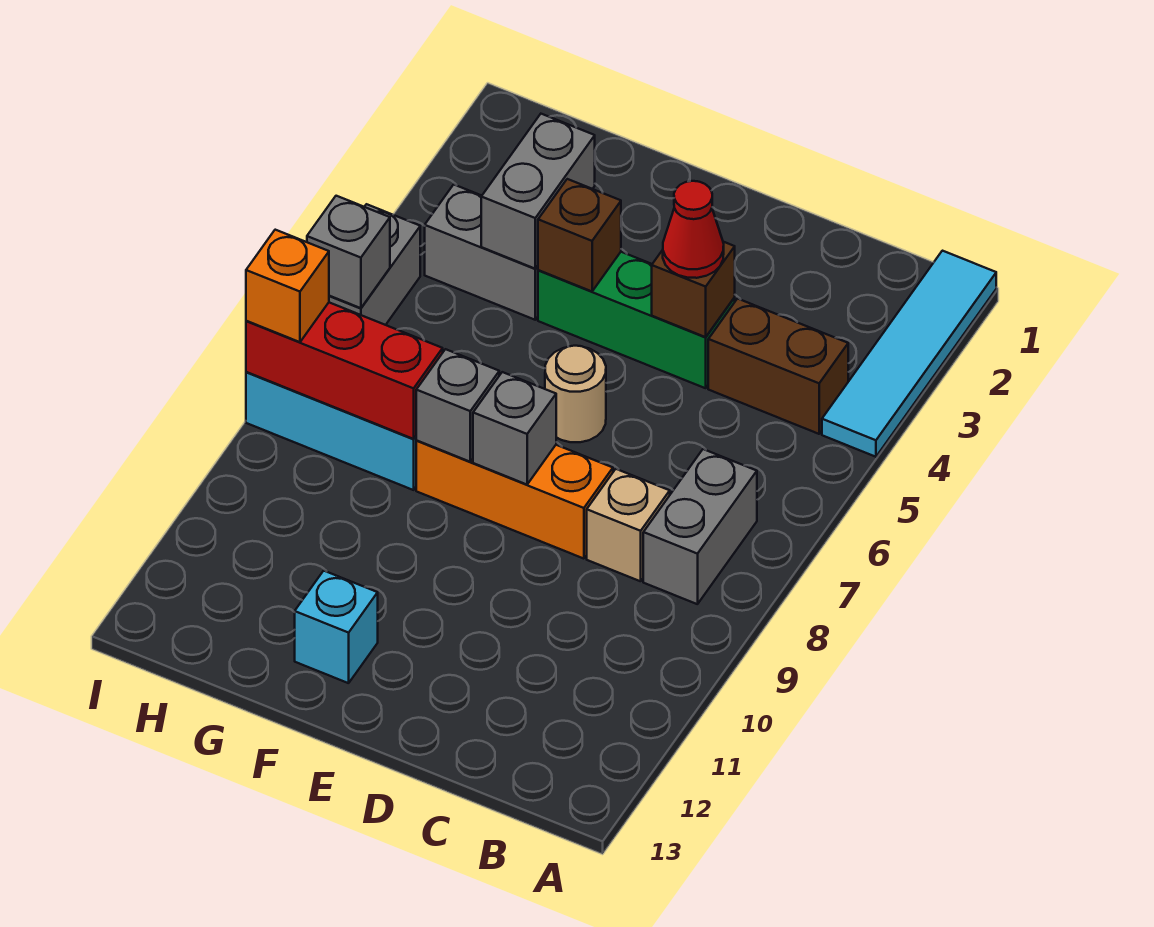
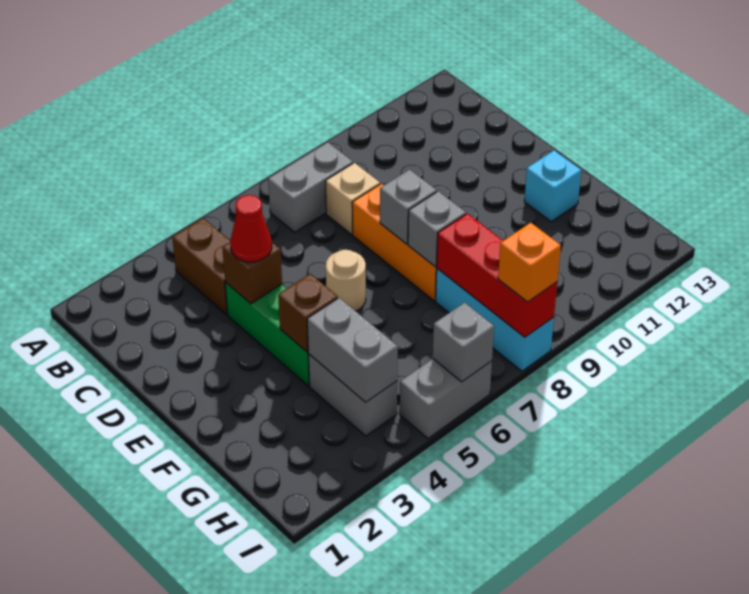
cyan 1x4 tile [822,251,996,457] -> none
grey 1x2 brick [481,114,595,269] -> grey 1x2 brick turned to [307,298,398,402]

